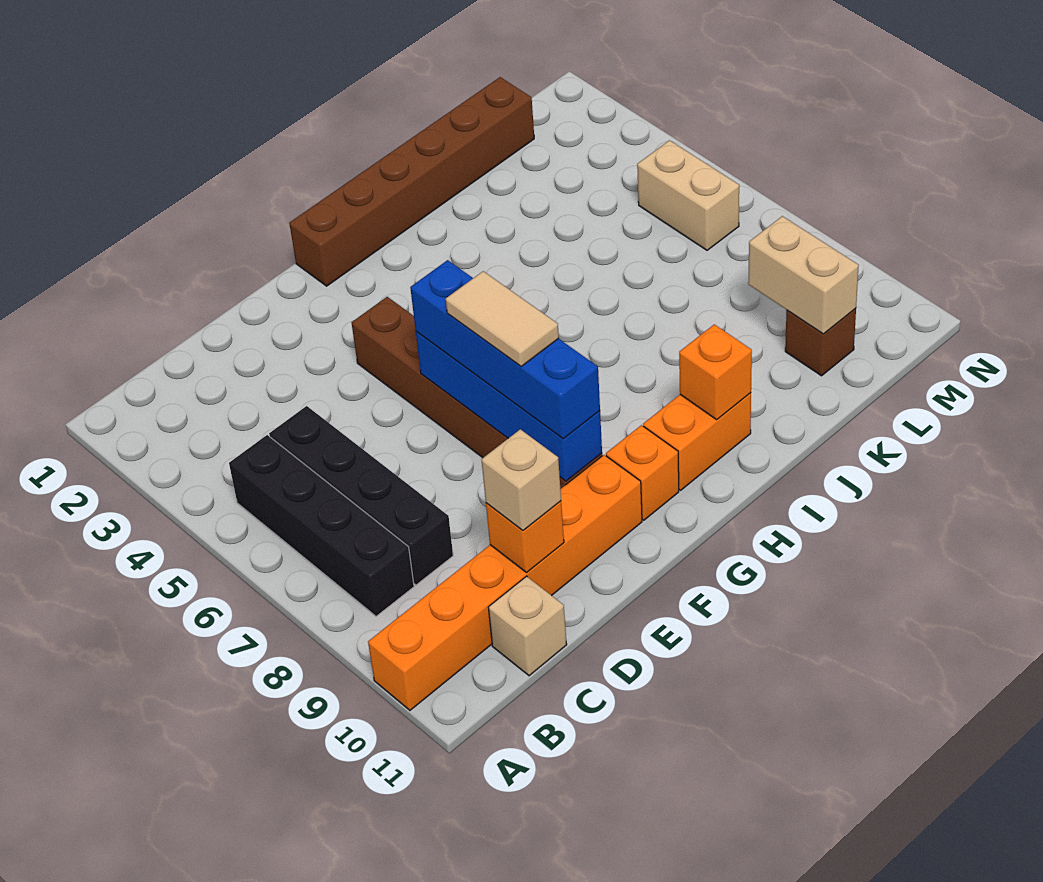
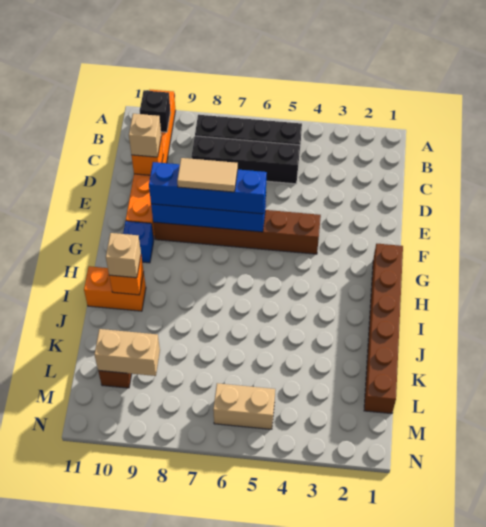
none -> black 1x1 brick [140,90,170,132]
tan 1x1 brick [488,576,567,676] -> tan 1x1 brick moved to [106,233,141,278]
orange 1x1 brick [606,425,679,520] -> blue 1x1 brick [123,221,154,263]
orange 1x2 brick [643,393,751,490] -> orange 1x2 brick turned to [84,266,146,311]

